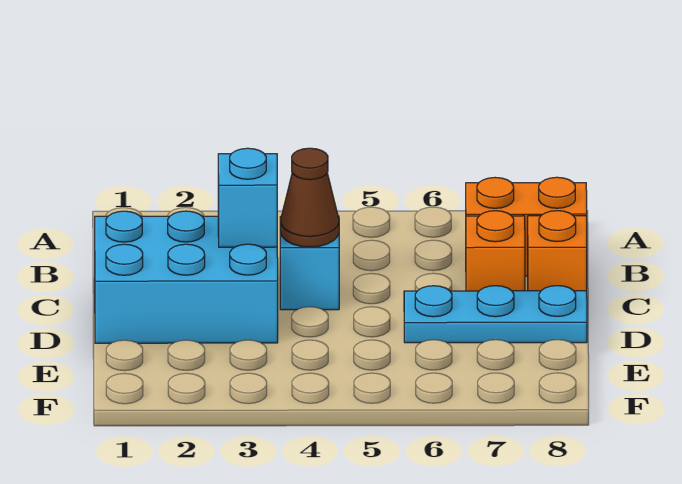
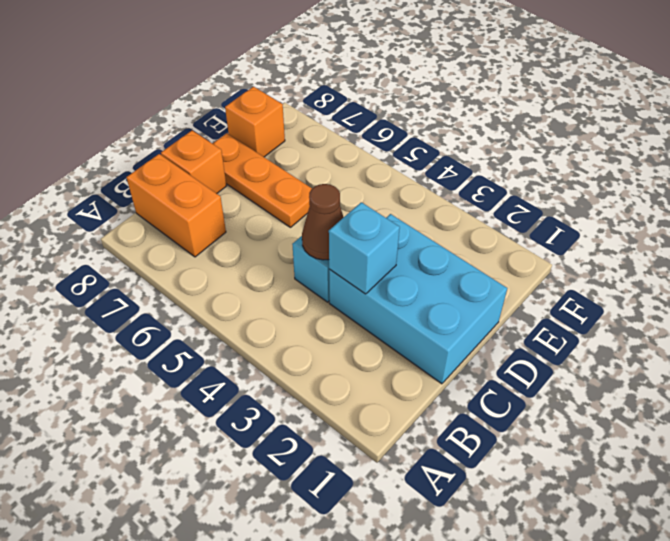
orange 1x1 brick [466,211,525,291] -> orange 1x1 brick moved to [225,87,285,157]
cyan 1x3 plate [404,286,587,343] -> orange 1x3 plate [213,133,312,227]

